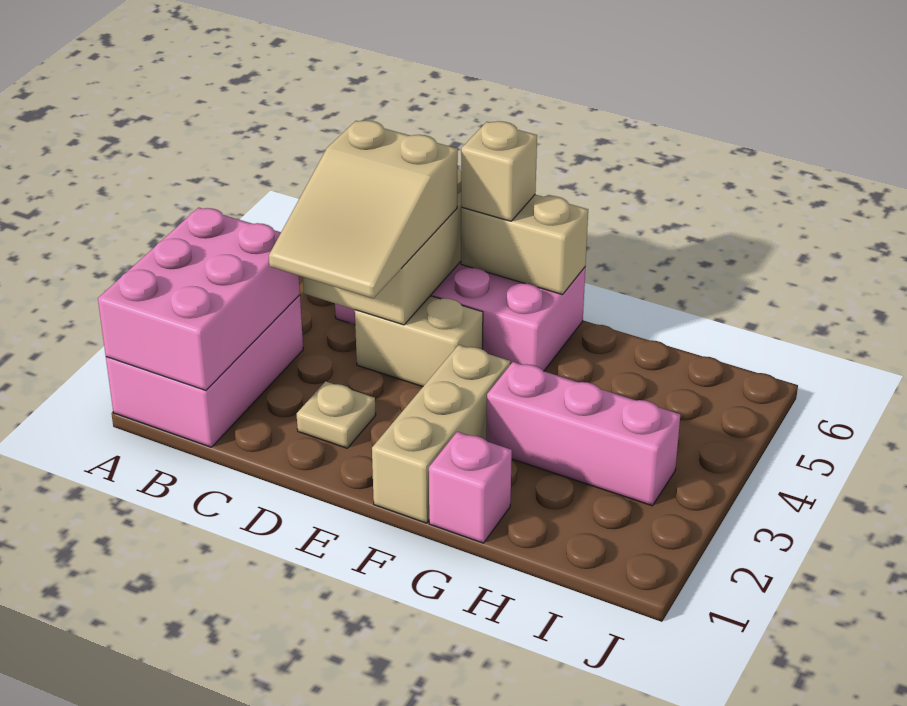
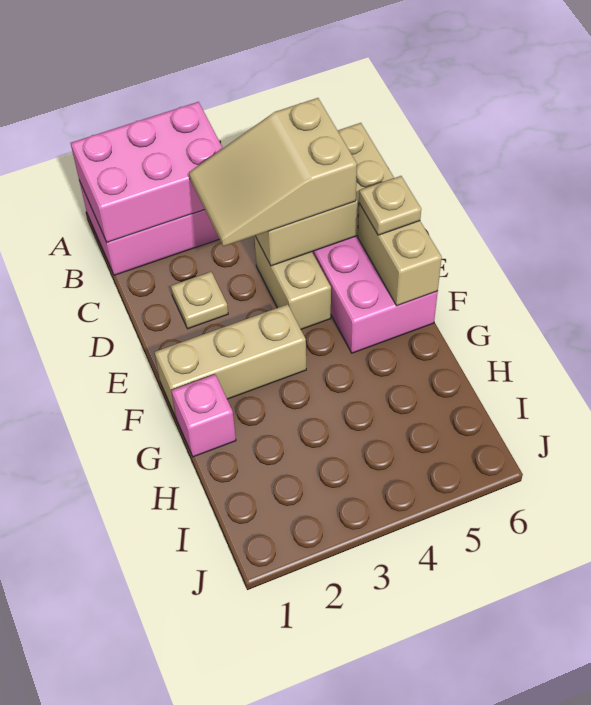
tan 1x1 brick [461,121,537,221] -> tan 1x1 plate [359,176,421,235]
pink 1x3 brick [486,362,680,506] -> none

